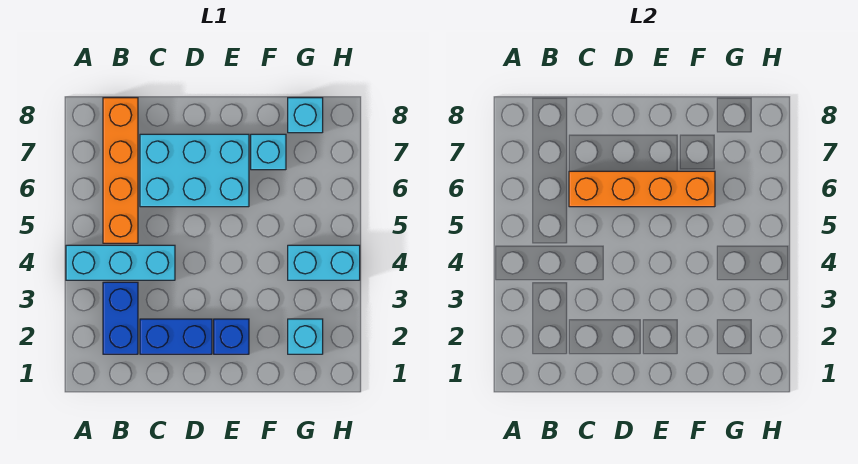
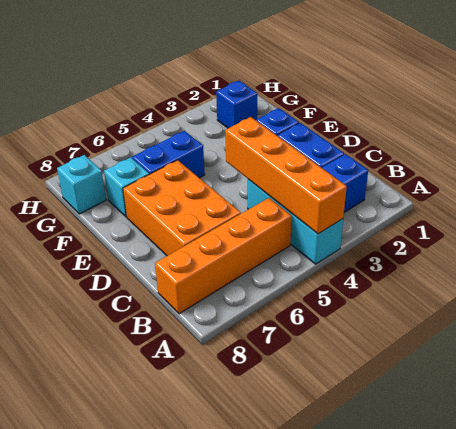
cyan 2x3 brick [140,134,249,207] -> orange 2x3 brick [123,160,241,256]
orange 1x4 brick [569,171,715,207] -> orange 1x4 brick moved to [225,117,347,234]
none -> blue 1x2 brick [132,131,205,178]
cyan 1x1 brick [288,319,323,354] -> blue 1x1 brick [216,80,257,128]
cyan 1x2 brick [288,245,360,280] -> none

